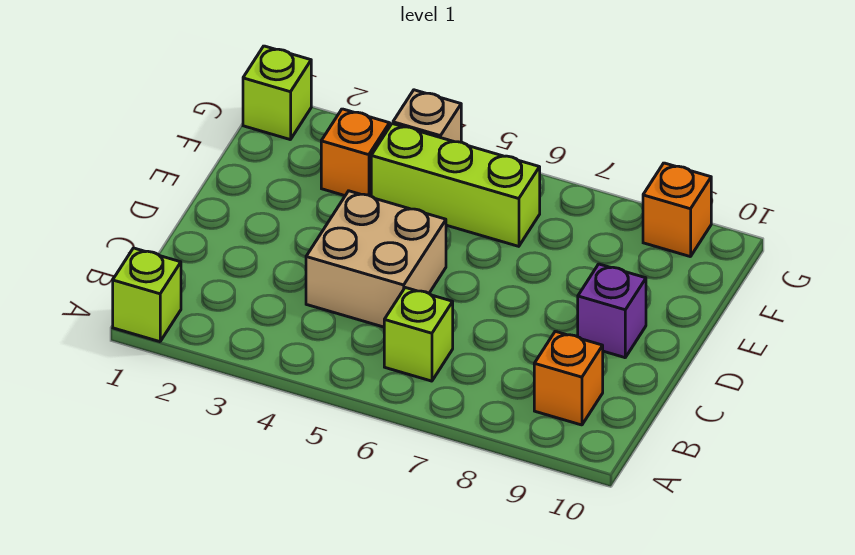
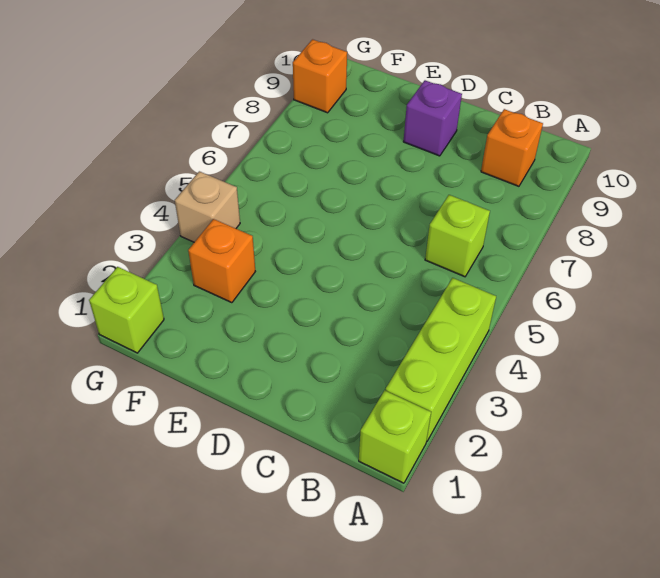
tan 2x2 brick [306,191,446,327] -> none
lime 1x3 brick [371,124,540,246] -> lime 1x3 brick moved to [385,278,496,441]

